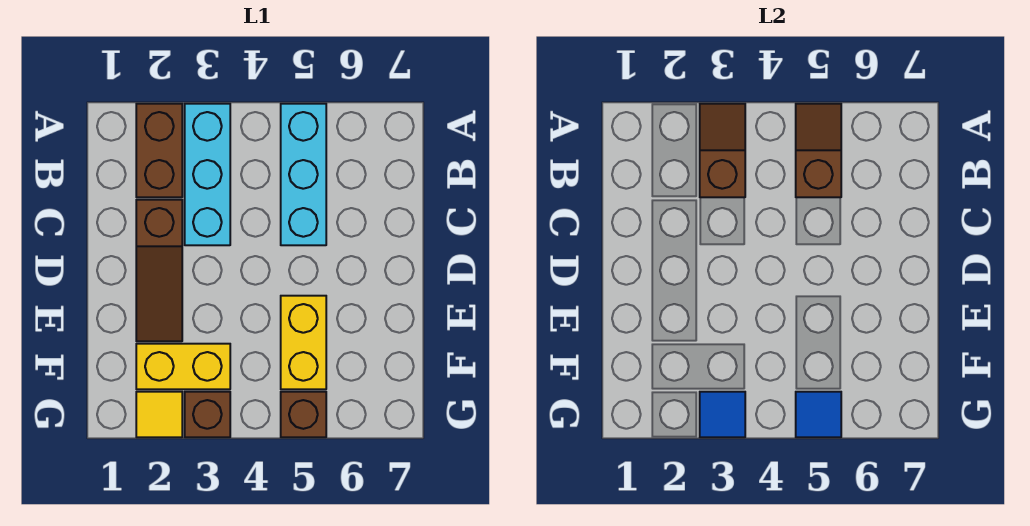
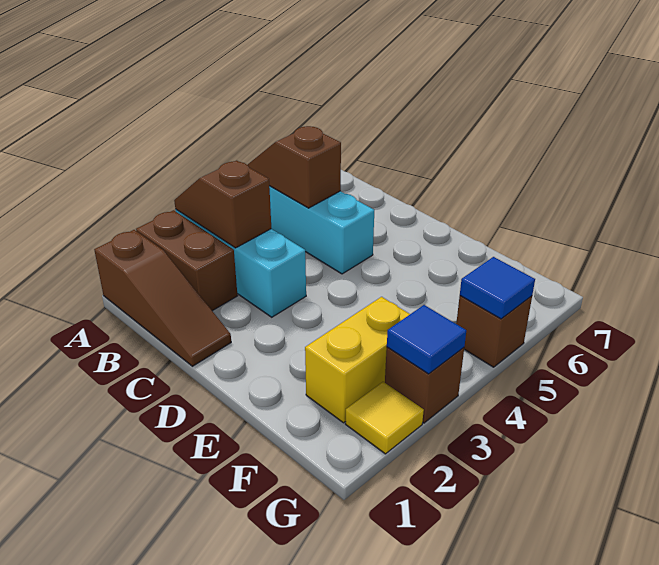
brown 1x3 slope [136,200,182,341] -> brown 1x3 slope moved to [94,230,231,366]
yellow 1x2 brick [281,296,326,389] -> none

